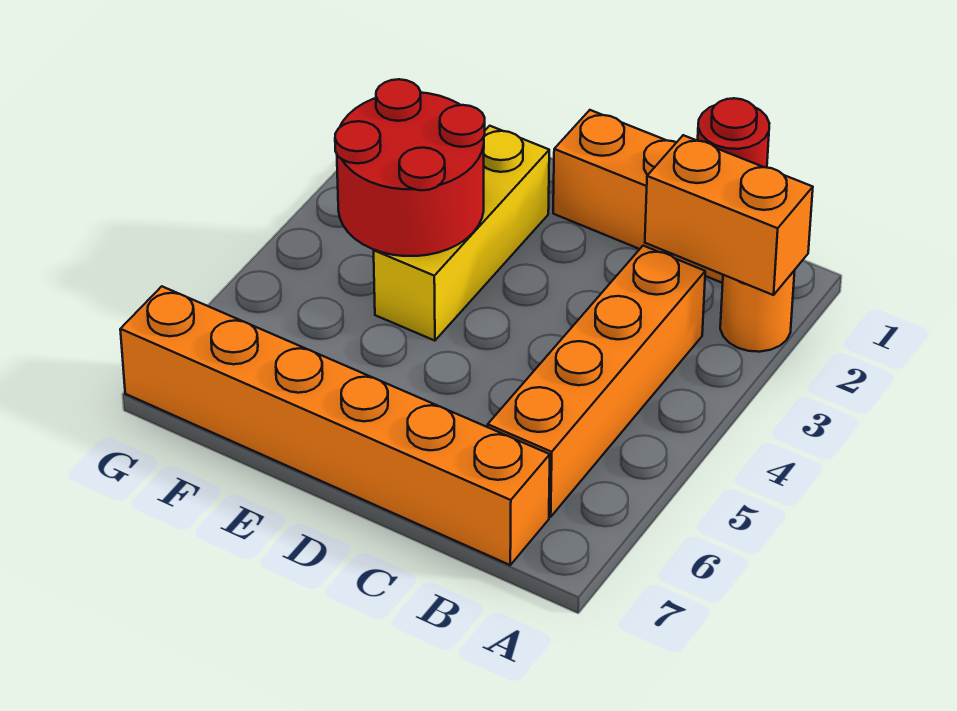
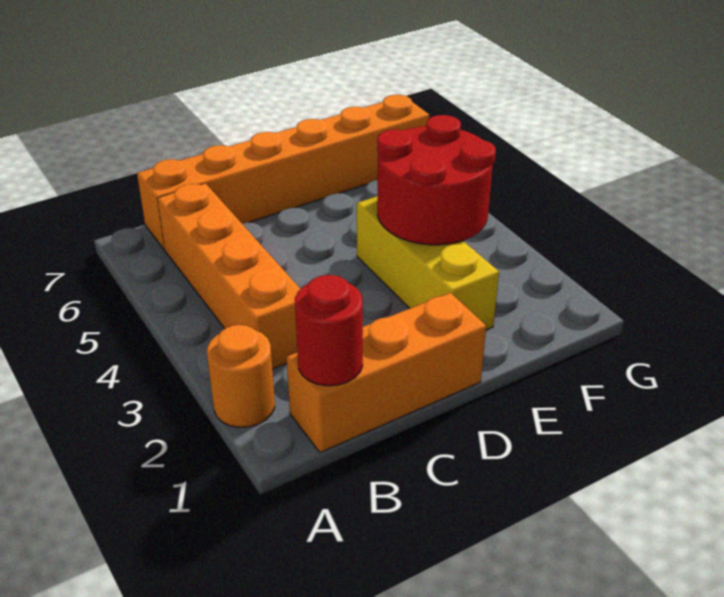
orange 1x2 brick [645,135,813,295] -> none

